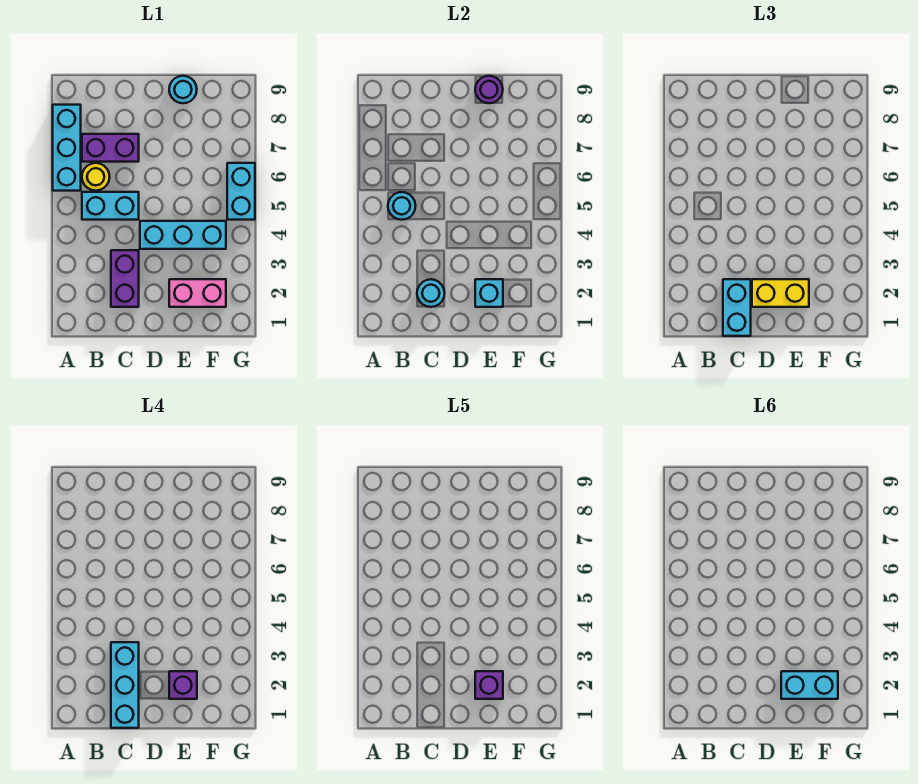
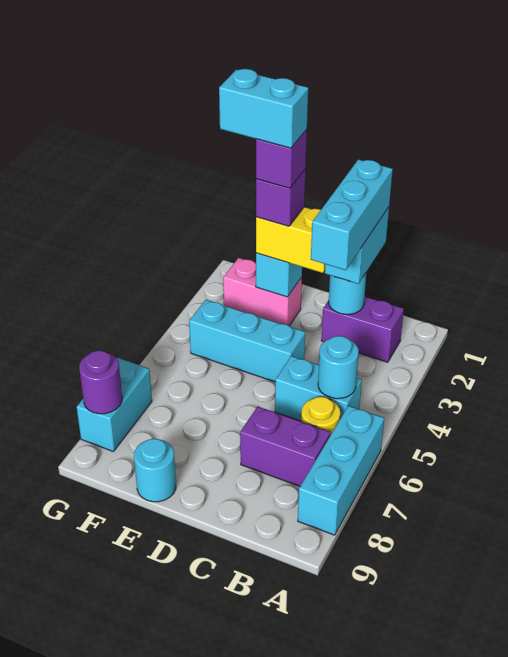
purple 1x2 brick [111,250,139,307] -> purple 1x2 brick turned to [321,297,404,362]
purple 1x1 round brick [475,76,503,103] -> purple 1x1 round brick moved to [79,350,122,414]
cyan 1x2 brick [227,163,255,220] -> cyan 1x2 brick moved to [77,358,152,452]

